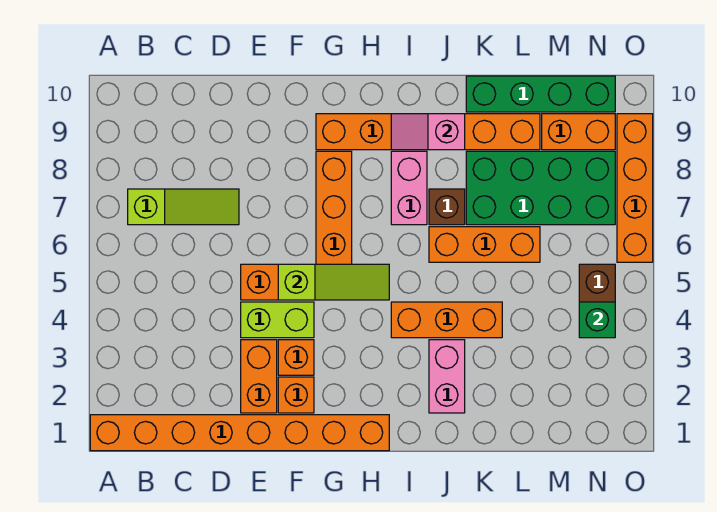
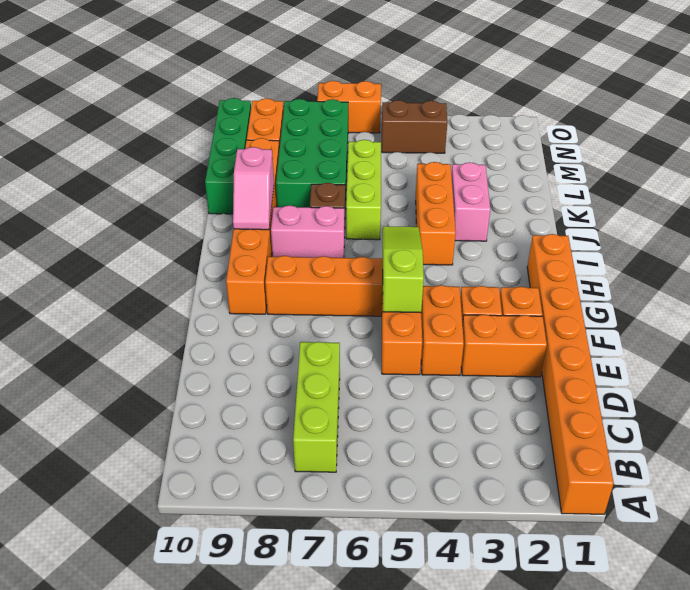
lime 1x3 slope [128,189,239,225] -> lime 1x3 brick [293,342,340,472]
lime 1x2 brick [241,302,314,338] -> orange 1x2 brick [421,285,464,376]
pink 1x2 brick [429,340,465,413] -> pink 1x2 brick turned to [451,162,490,241]
orange 1x3 brick [429,227,540,262] -> lime 1x3 brick [346,140,381,240]
green 1x1 brick [579,302,615,338] -> none
orange 1x4 brick [617,114,653,262] -> orange 1x2 brick [317,81,381,133]

